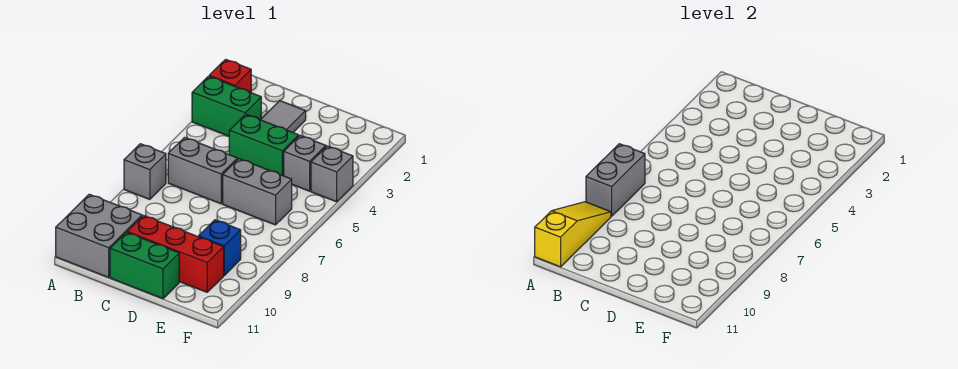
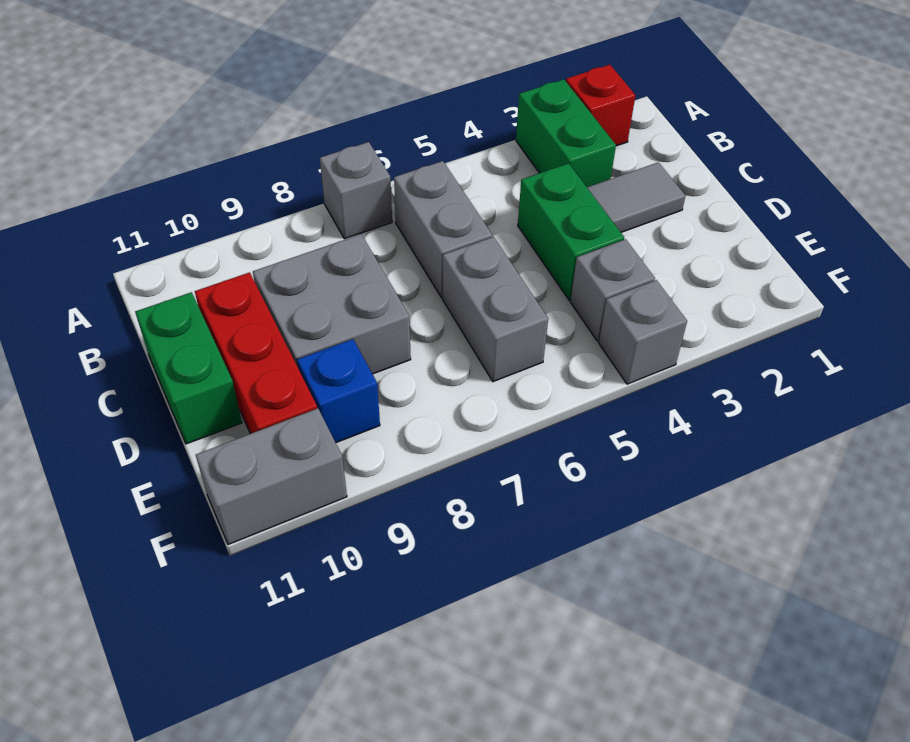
grey 1x2 brick [586,144,645,216] -> grey 1x2 brick moved to [196,408,347,545]
yellow 1x3 slope [535,202,611,267] -> none
grey 2x2 brick [56,194,142,277] -> grey 2x2 brick moved to [253,234,411,374]

